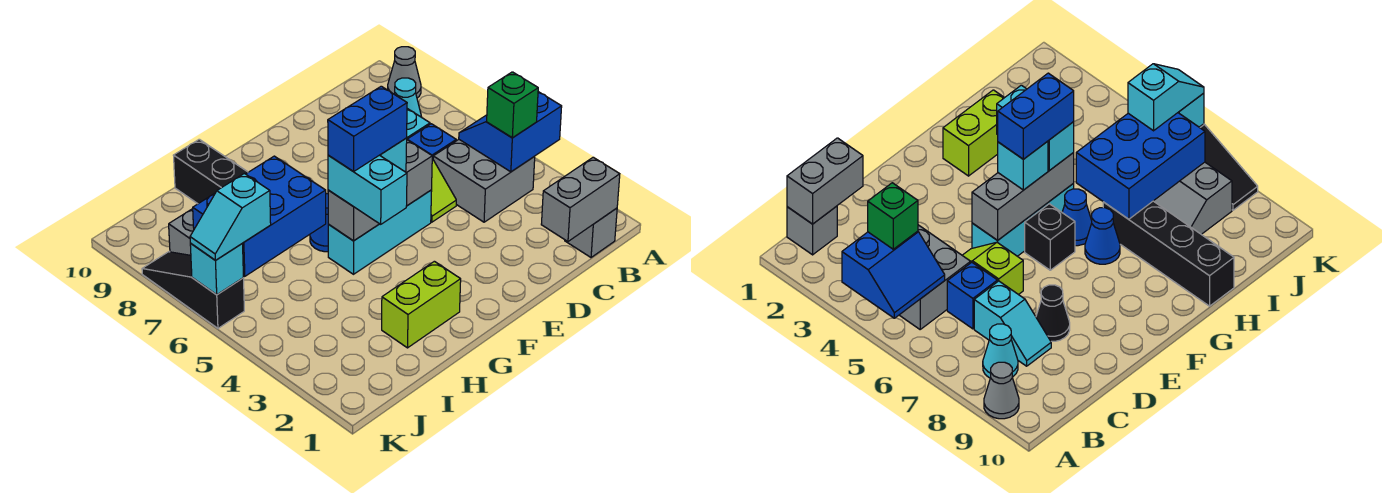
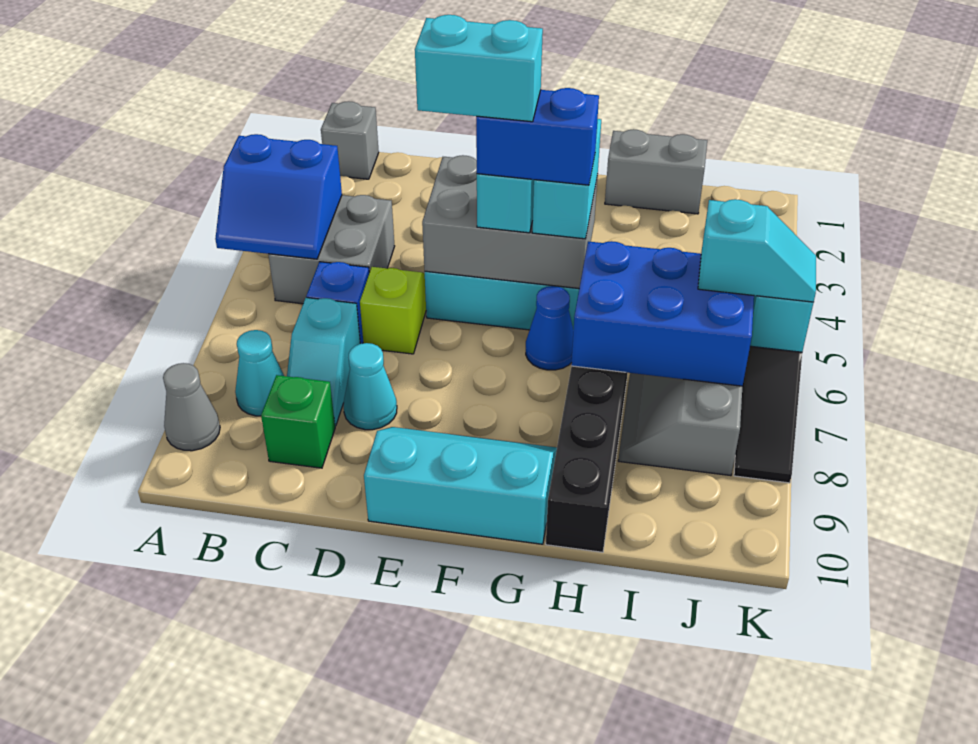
grey 1x2 brick [541,157,620,241] -> grey 1x2 brick moved to [605,129,707,214]
green 1x1 brick [487,72,538,138] -> green 1x1 brick moved to [261,375,335,468]
black 1x1 cone [1036,285,1070,341] -> cyan 1x1 cone [343,343,397,430]
grey 1x3 brick [328,140,432,241] -> grey 2x3 brick [422,155,598,288]
none -> cyan 1x2 brick [415,15,543,122]
none -> cyan 2x3 slope [364,427,557,544]
black 1x1 brick [1025,204,1075,270] -> none
lime 1x2 brick [382,261,461,348] -> none
blue 1x1 cone [1085,208,1120,264] -> none

